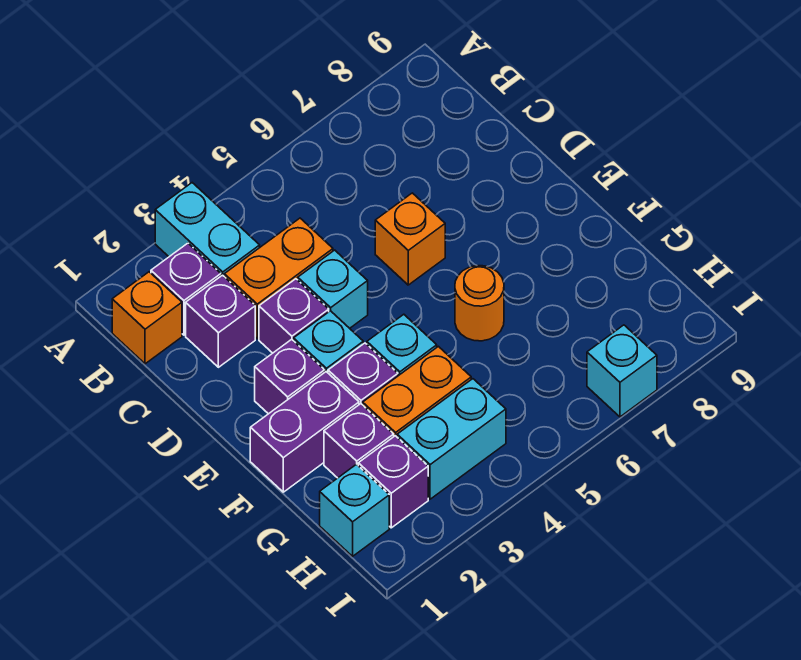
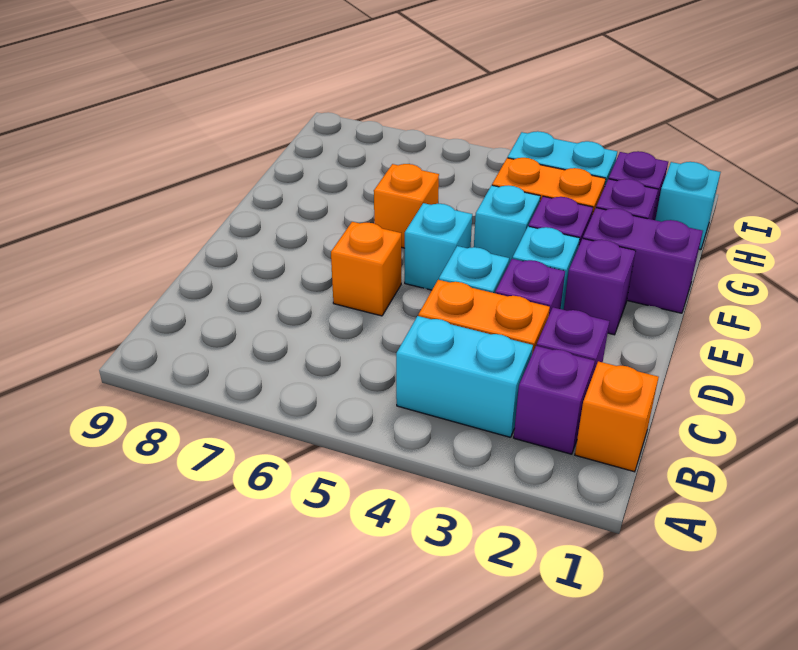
cyan 1x2 brick [155,183,260,276] -> cyan 1x2 brick turned to [396,316,533,437]
orange 1x1 round brick [455,266,504,341] -> orange 1x1 brick [374,164,439,248]
cyan 1x1 brick [587,325,657,417] -> cyan 1x1 brick moved to [405,203,472,290]

